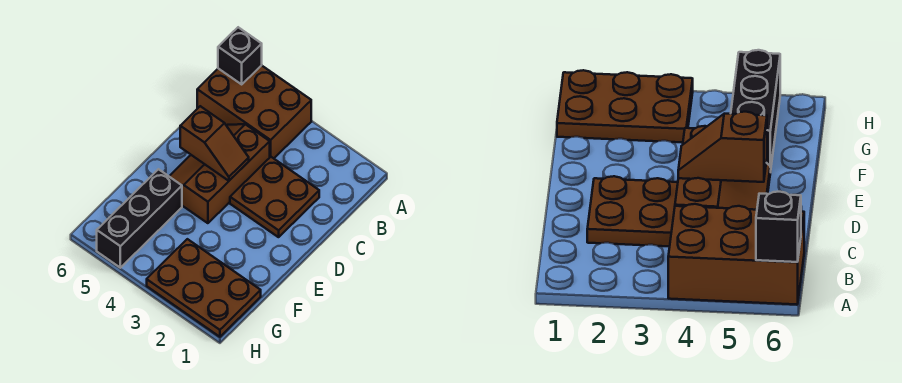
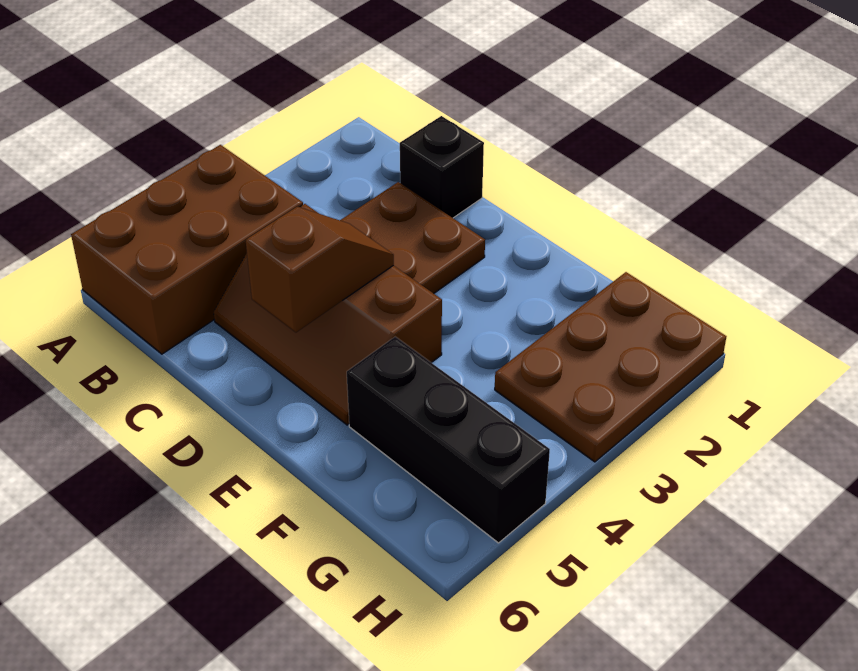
black 1x1 brick [218,27,262,84] -> black 1x1 brick moved to [400,116,484,218]

